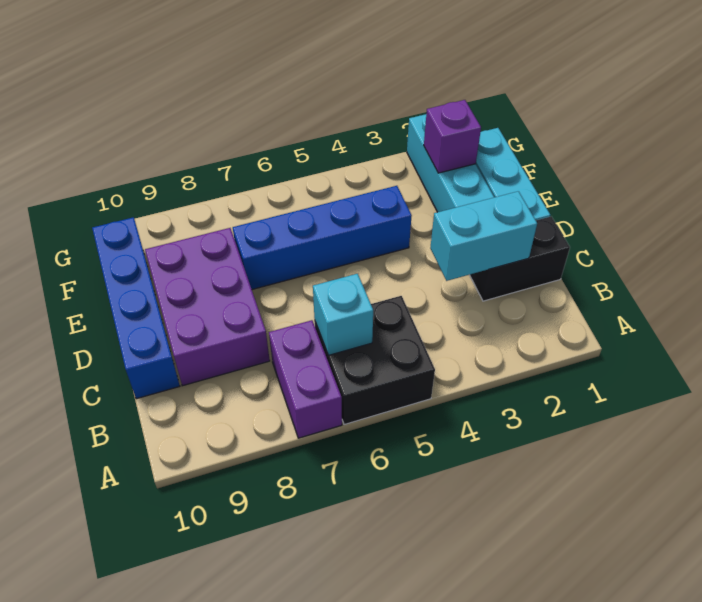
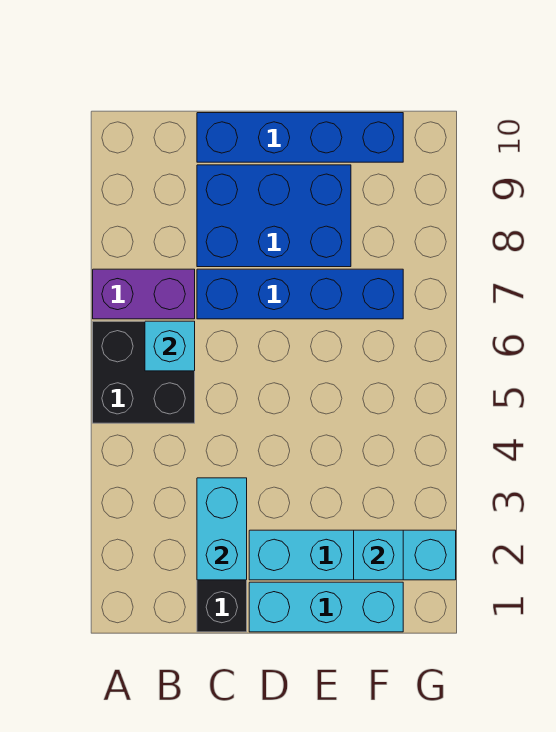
purple 2x3 brick [145,228,270,386] -> blue 2x3 brick [197,165,351,267]
blue 1x4 brick [233,186,412,289] -> blue 1x4 brick turned to [197,269,403,319]
purple 1x1 brick [424,100,481,173] -> cyan 1x1 brick [354,530,403,580]

